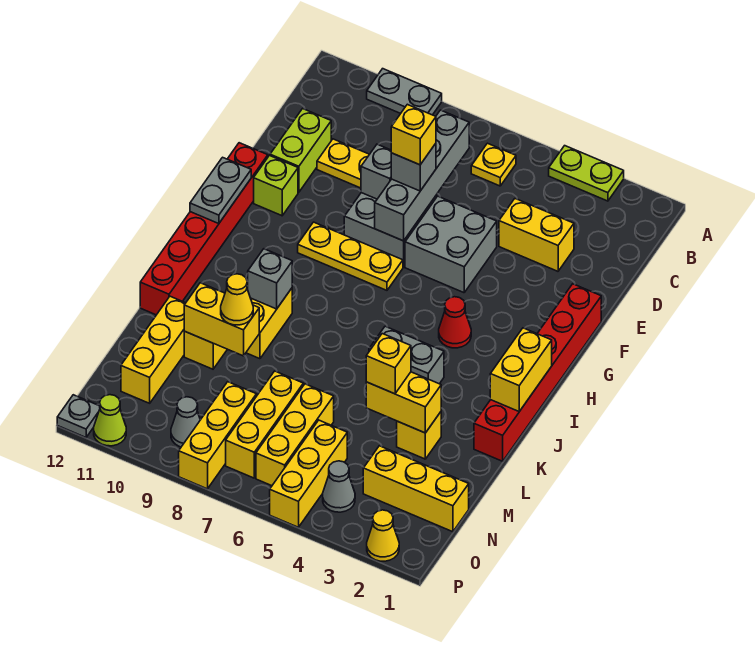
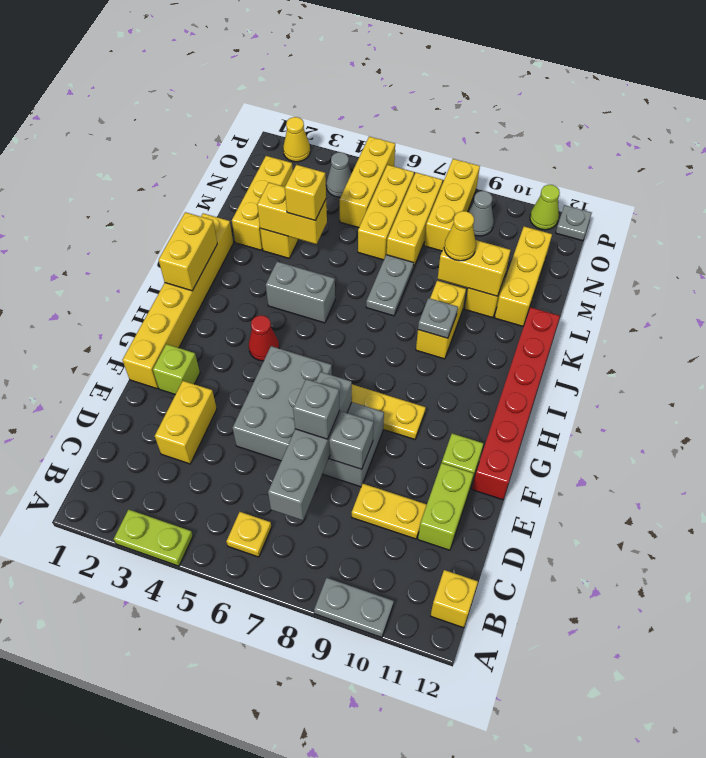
yellow 1x2 brick [499,199,574,271] -> yellow 1x2 brick turned to [155,381,217,464]
grey 2x2 brick [405,196,497,293] -> grey 2x3 brick [233,346,332,461]
yellow 1x1 brick [391,104,436,165] -> yellow 1x1 brick moved to [430,570,478,628]
red 1x6 brick [474,284,601,461] -> yellow 1x6 brick [122,213,233,389]
none -> lime 1x1 brick [153,344,200,394]
grey 1x2 plate [190,157,251,224] -> grey 1x2 plate moved to [366,255,414,316]
grey 1x1 brick [247,249,292,309] -> grey 1x1 plate [418,298,458,338]
yellow 1x3 brick [363,446,469,532] -> yellow 1x3 brick turned to [232,156,293,250]

